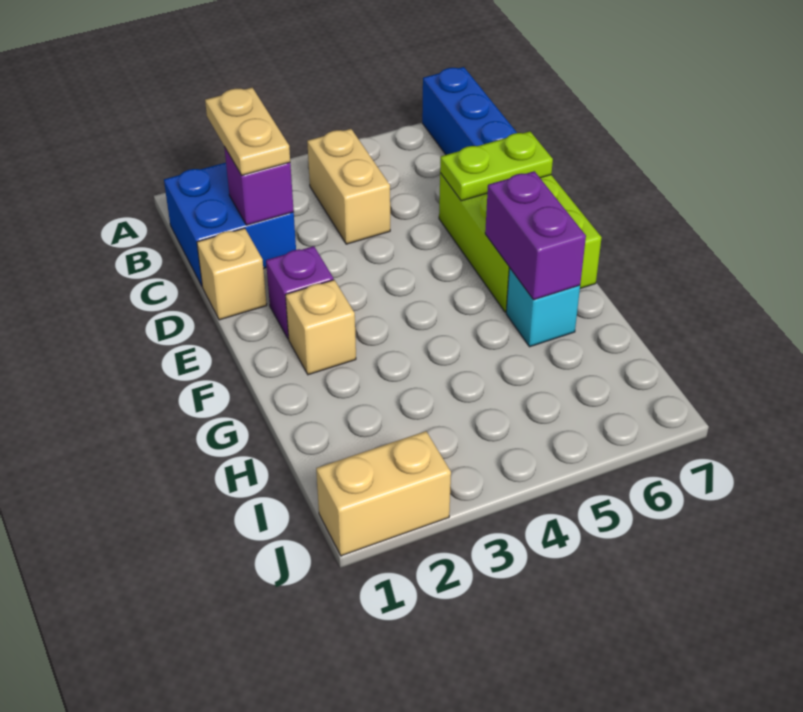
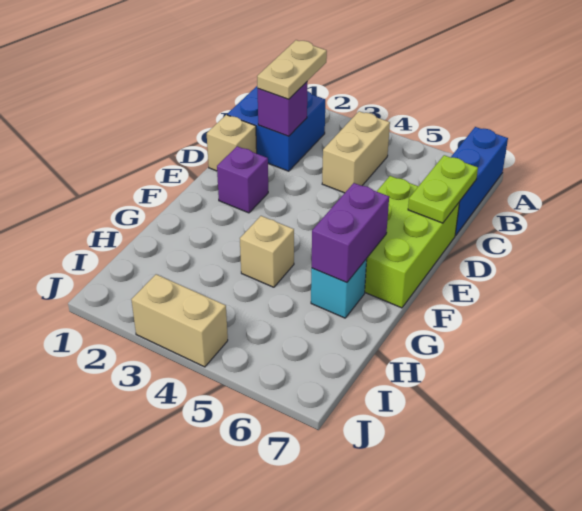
lime 1x2 plate [440,131,553,201] -> lime 1x2 plate turned to [408,155,478,223]
tan 1x1 brick [285,280,356,375] -> tan 1x1 brick moved to [240,216,294,287]
tan 1x2 brick [316,431,451,556] -> tan 1x2 brick moved to [131,274,228,367]

